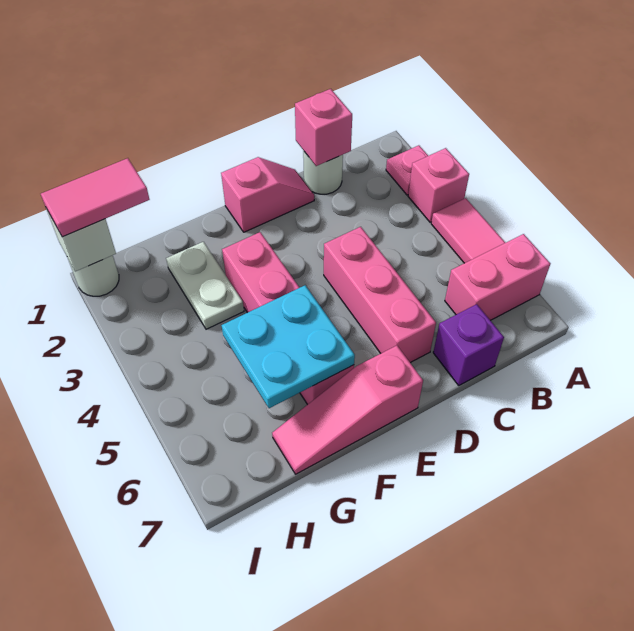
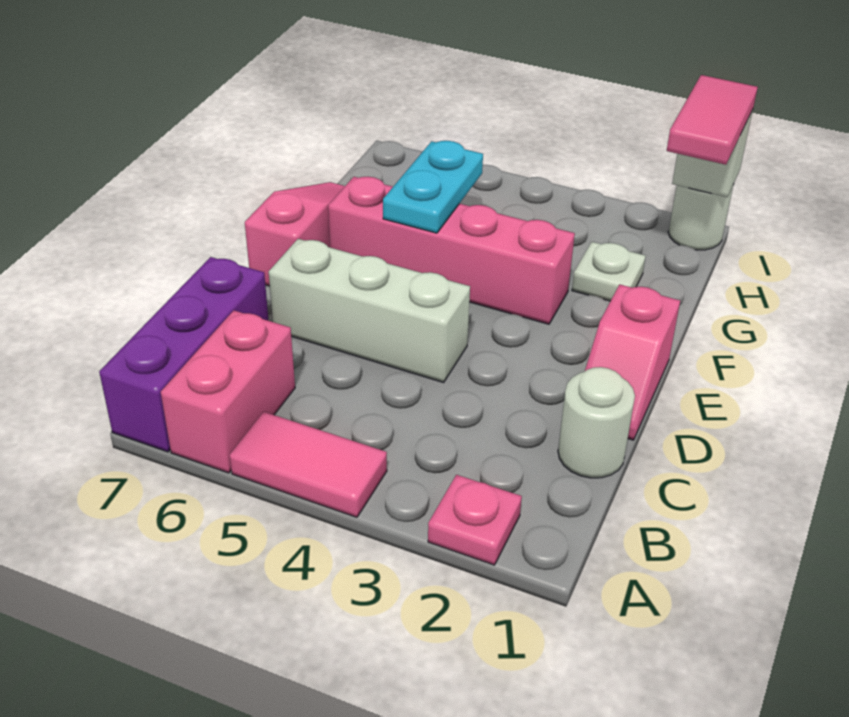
pink 1x1 brick [408,148,469,222] -> none
pink 1x1 brick [295,89,352,166] -> none
purple 1x1 brick [433,304,504,385] -> purple 1x3 brick [99,257,269,452]
pink 1x3 brick [324,227,436,363] -> white 1x3 brick [269,239,470,382]
cyan 2x2 plate [222,285,355,408] -> cyan 1x2 plate [383,141,483,233]
white 1x2 plate [166,242,244,329] -> white 1x1 plate [572,242,646,301]

